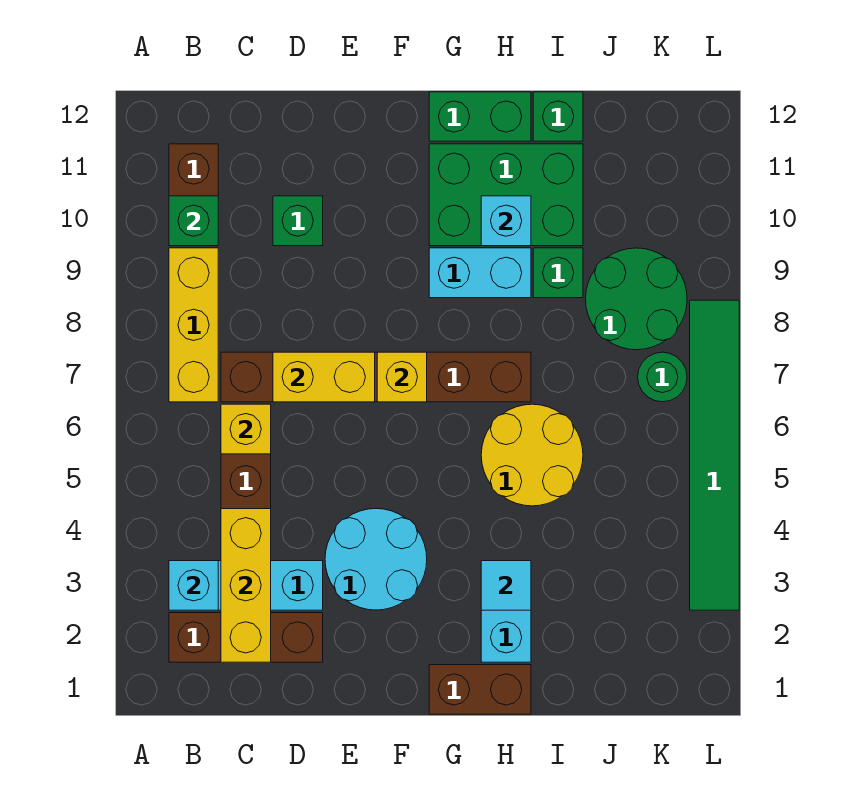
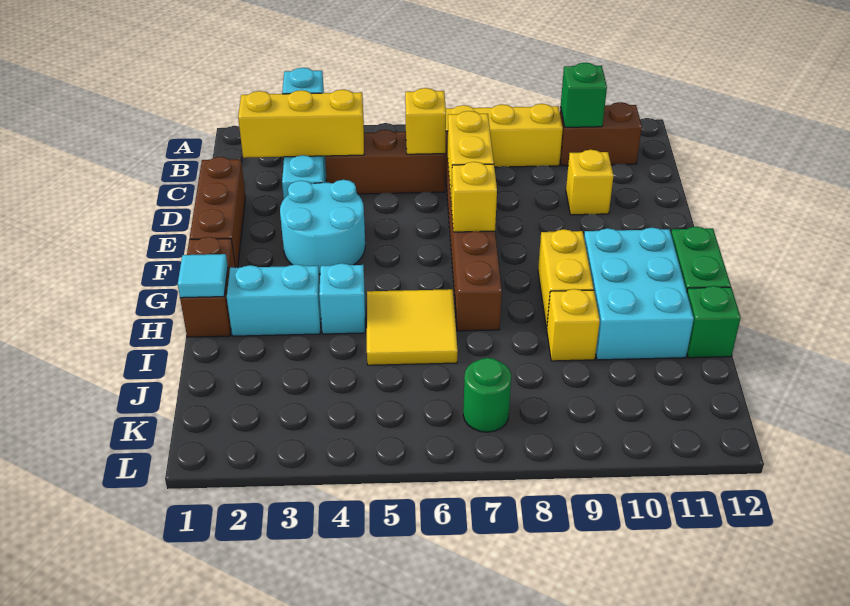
brown 1x3 brick [169,613,323,662] -> brown 1x3 brick moved to [190,157,246,268]
green 1x1 brick [273,196,323,246] -> yellow 1x1 brick [566,150,614,215]
cyan 1x2 brick [429,248,531,298] -> yellow 1x2 brick [538,229,594,329]
green 2x3 brick [429,144,583,246] -> cyan 2x3 brick [584,228,694,360]
cyan 1x1 tile [481,561,531,610] -> cyan 1x1 tile moved to [178,254,228,298]
yellow 2x2 round brick [481,404,583,506] -> yellow 2x2 tile [367,289,458,365]
cyan 1x1 brick [481,196,531,246] -> cyan 1x1 brick moved to [319,263,365,334]
green 1x1 brick [533,248,583,298] -> yellow 1x1 brick [547,289,600,361]
green 2x2 round brick [586,248,687,350] -> none
green 1x6 tile [690,300,739,610] -> none

